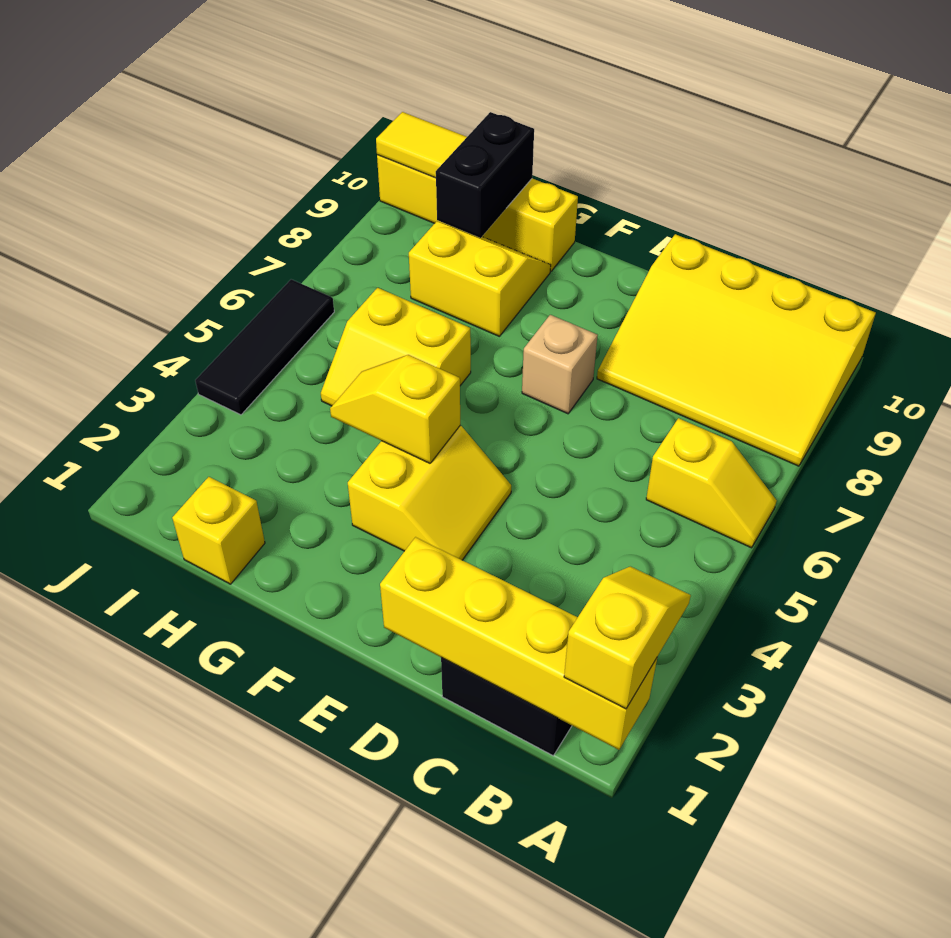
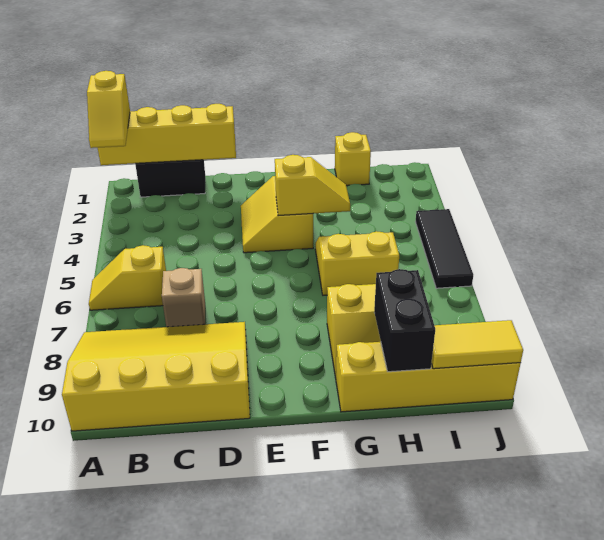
tan 1x1 brick [522,315,598,414] -> tan 1x1 brick moved to [162,268,205,327]

